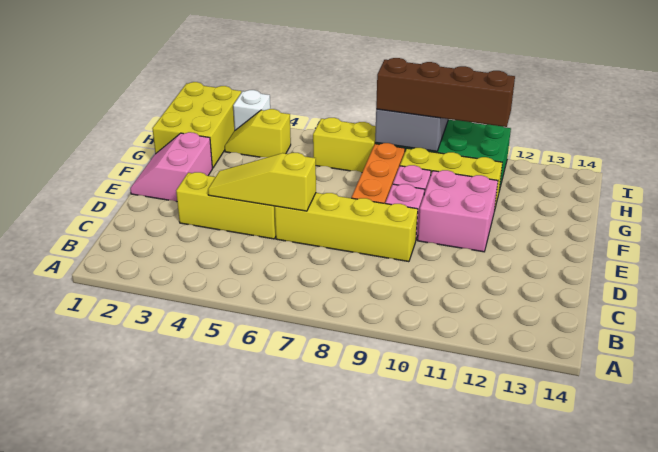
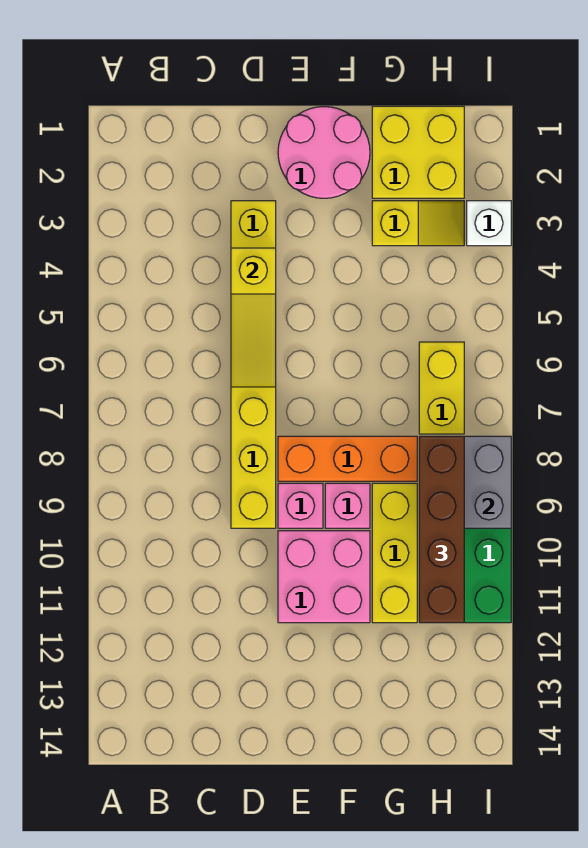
yellow 1x3 slope [208,153,316,211] -> yellow 1x3 slope turned to [231,248,276,387]
pink 2x2 slope [130,132,212,202] -> pink 2x2 round brick [278,107,370,198]
yellow 2x3 brick [152,82,241,168] -> yellow 2x2 brick [372,106,464,198]
yellow 1x2 slope [225,109,291,157] -> yellow 1x2 slope turned to [372,201,464,246]

